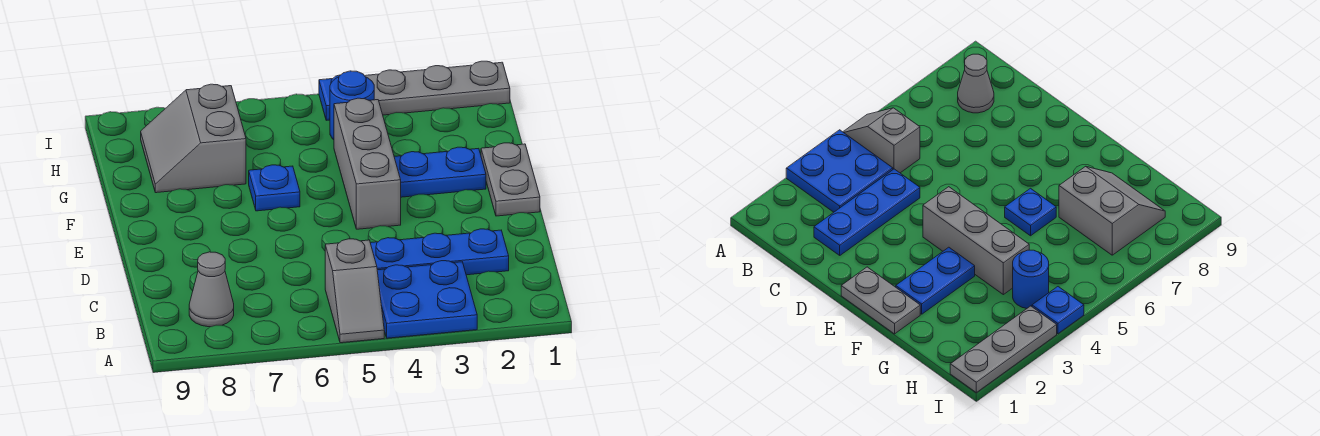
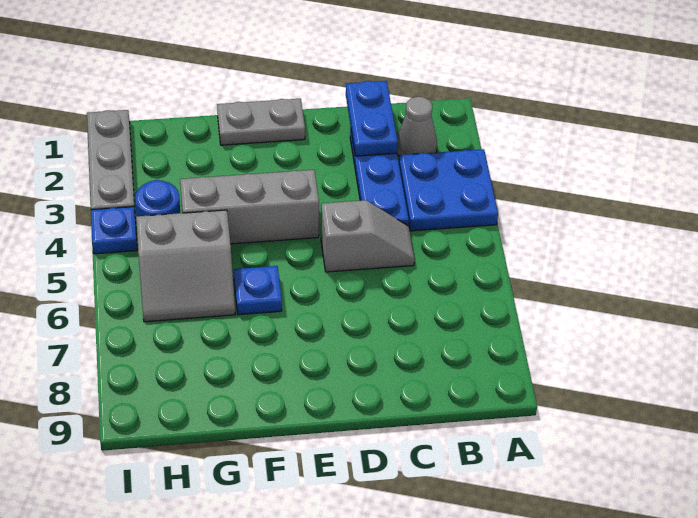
grey 1x2 slope [325,239,384,343] -> grey 1x2 slope moved to [321,200,415,272]
grey 1x1 cone [189,252,234,327] -> grey 1x1 cone moved to [397,97,437,156]
blue 1x2 plate [394,147,486,197] -> blue 1x2 plate moved to [346,81,398,156]
grey 2x2 slope [141,84,246,193] -> grey 2x2 slope moved to [136,210,235,322]

